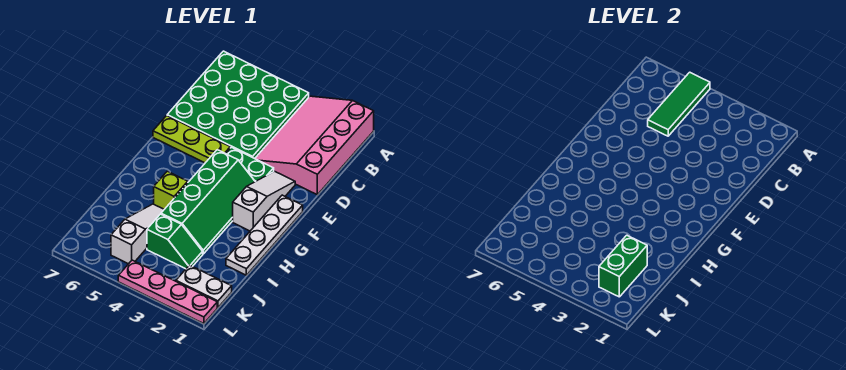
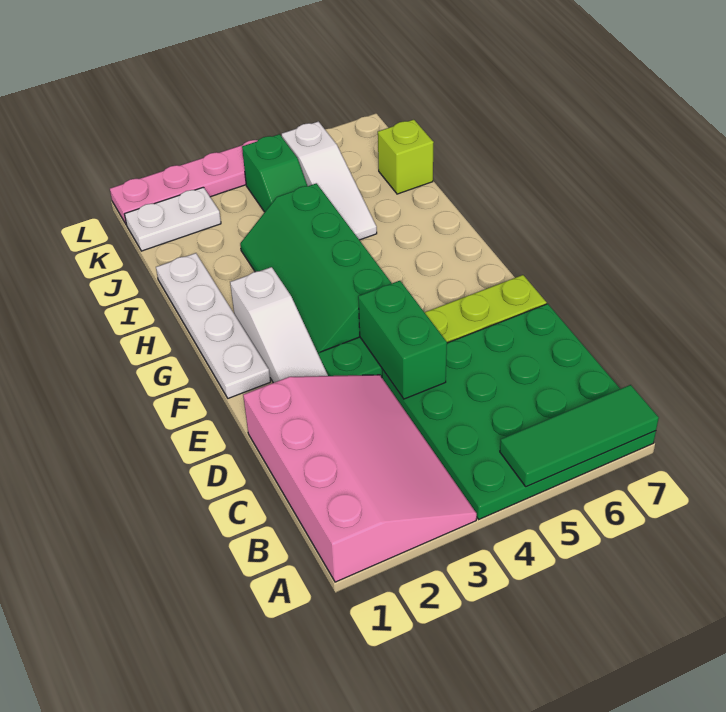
green 1x3 tile [648,72,710,136] -> green 1x3 tile turned to [500,385,659,487]
lime 1x1 brick [154,171,188,209] -> lime 1x1 brick moved to [378,120,434,194]
green 1x2 brick [599,235,647,297] -> green 1x2 brick moved to [358,281,447,399]
green 1x2 slope [147,214,203,269] -> green 1x2 slope turned to [242,134,307,212]

